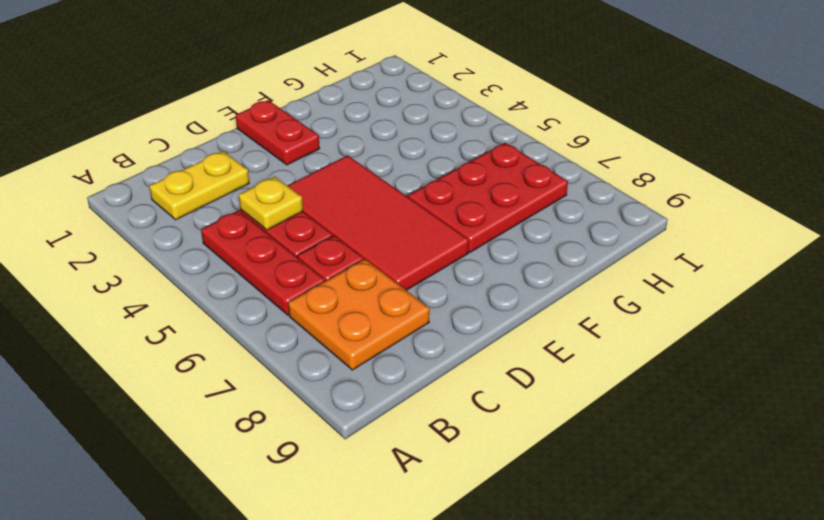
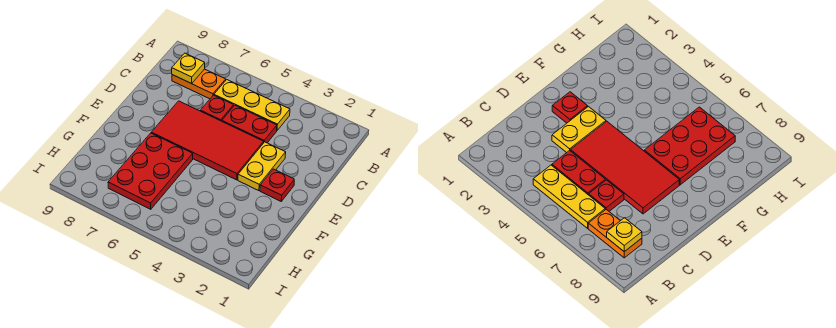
yellow 1x2 plate [149,151,249,220] -> yellow 1x2 plate moved to [238,142,286,191]
red 1x3 plate [201,210,325,315] -> yellow 1x3 plate [214,80,290,130]
orange 2x2 plate [288,259,430,370] -> orange 1x2 plate [172,69,226,99]
yellow 1x1 plate [239,177,303,230] -> yellow 1x1 plate moved to [172,53,205,84]
red 1x2 plate [236,100,320,165] -> red 1x1 plate [260,169,294,201]

